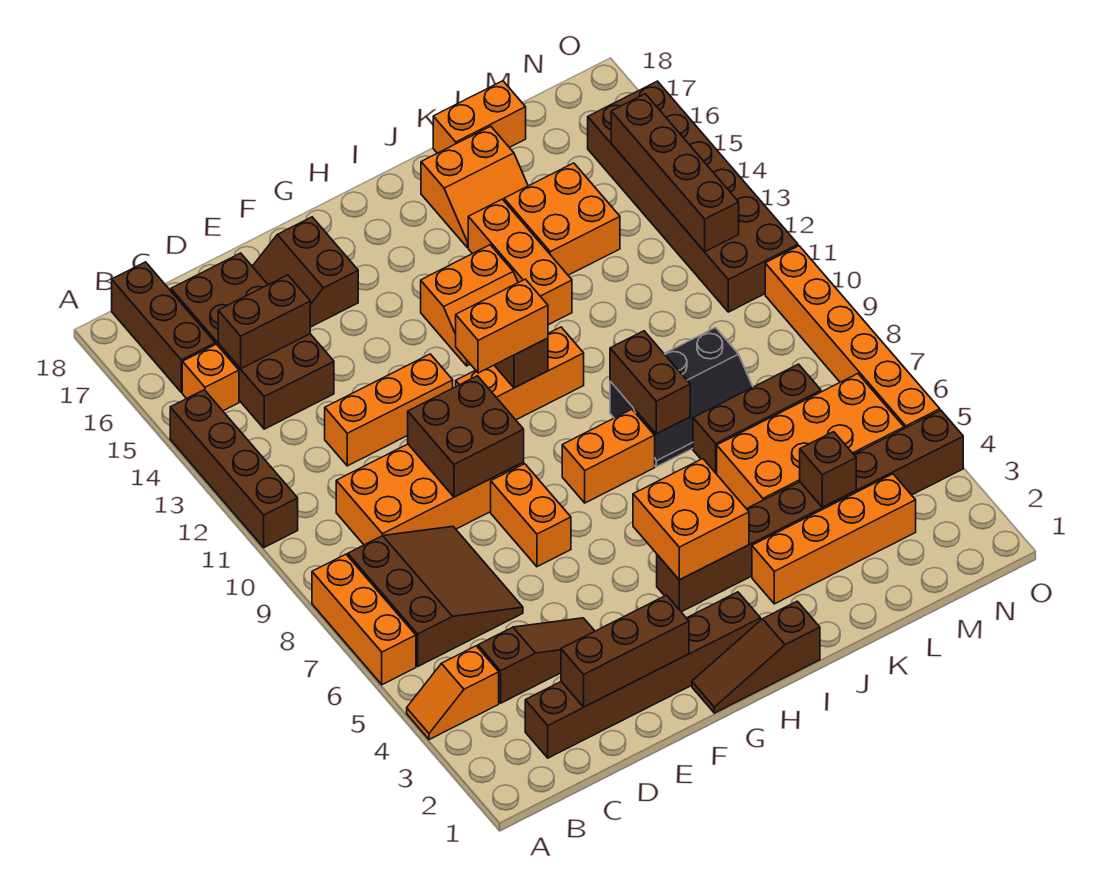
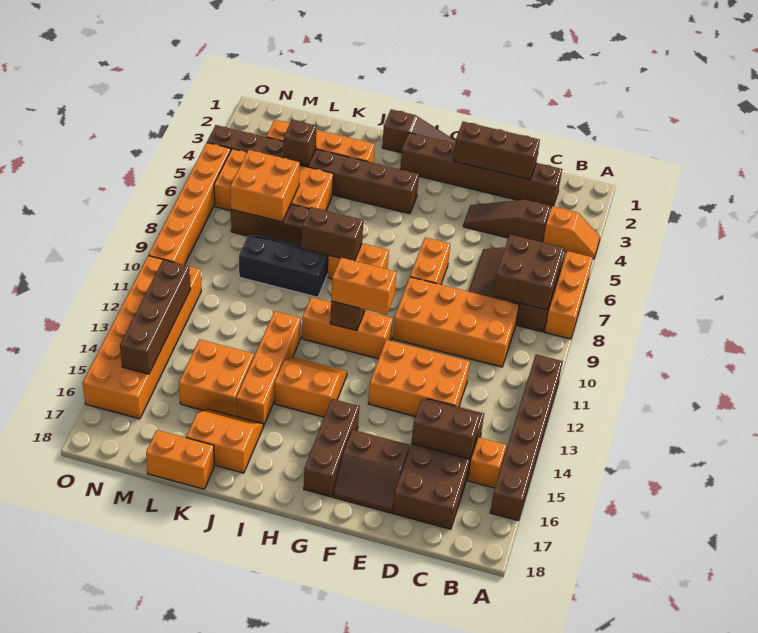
brown 1x4 brick [170,390,298,547] -> brown 1x6 brick [490,354,563,521]
brown 1x3 brick [112,262,215,392] -> brown 1x3 brick moved to [304,399,359,497]
orange 1x3 brick [325,354,453,466] -> orange 2x3 brick [368,340,470,417]
brown 2x2 brick [408,376,524,497] -> brown 2x2 brick moved to [493,234,564,310]
brown 2x2 slope [252,217,358,327] -> brown 2x2 slope turned to [333,430,409,513]
orange 2x2 brick [633,459,749,580] -> orange 2x2 brick moved to [230,150,300,222]
brown 1x2 brick [610,331,690,434] -> brown 1x2 brick turned to [302,207,363,261]
orange 1x3 brick [468,199,572,325] -> orange 1x4 brick [236,311,301,426]
brown 2x6 brick [588,81,798,312] -> orange 2x6 brick [83,256,201,419]

